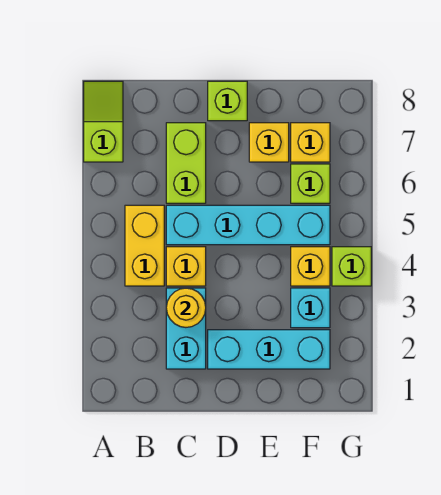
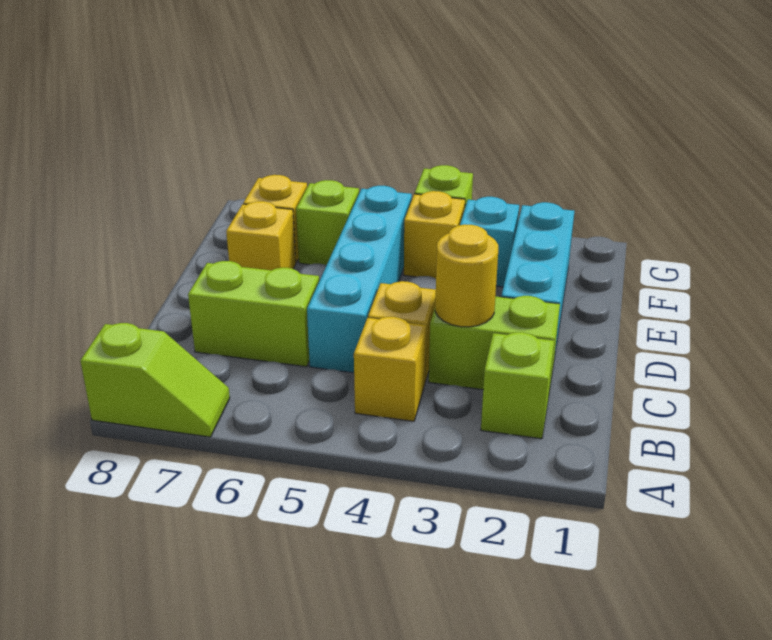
lime 1x2 slope [84,81,123,162] -> lime 1x2 slope turned to [80,323,230,437]
yellow 1x2 brick [125,205,164,286] -> yellow 1x1 brick [354,317,427,421]
cyan 1x2 brick [166,288,206,369] -> lime 1x2 brick [429,296,560,391]
lime 1x1 brick [208,81,247,121] -> lime 1x1 brick moved to [481,332,554,439]

